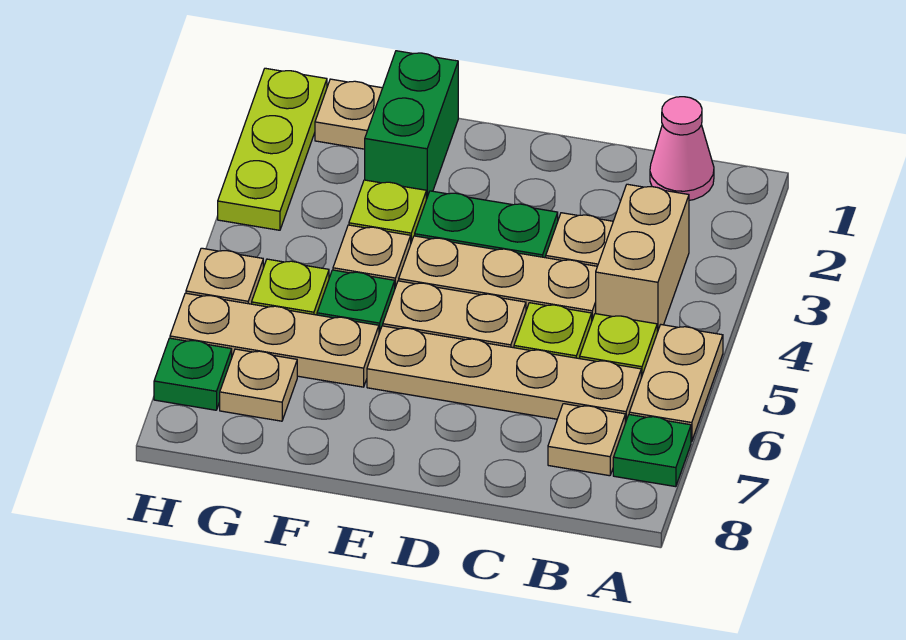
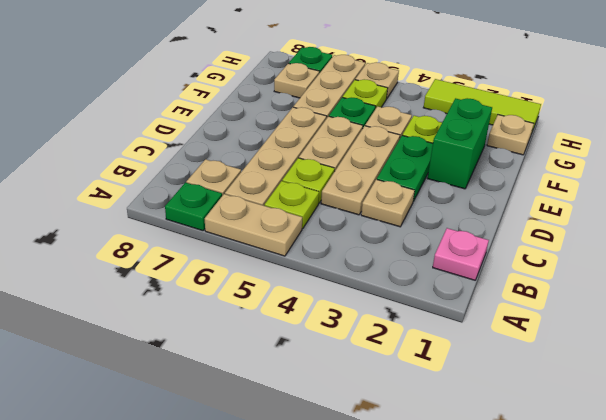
pink 1x1 cone [650,97,714,200] -> pink 1x1 plate [433,228,489,280]
tan 1x2 brick [596,184,689,332] -> none
green 1x2 brick [365,51,458,199] -> green 1x2 brick turned to [428,98,492,189]
lime 1x3 plate [218,68,327,230] -> lime 1x3 tile [423,79,541,132]

